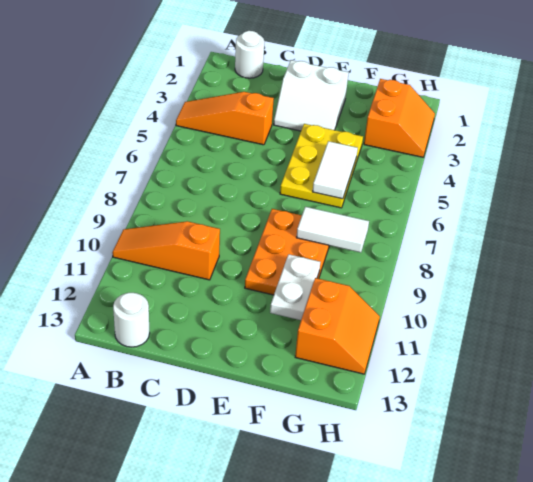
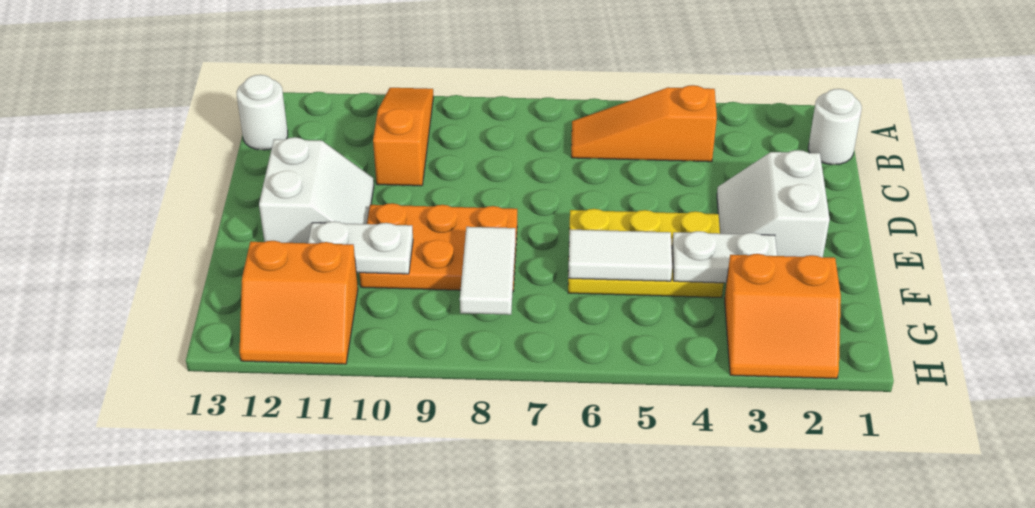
orange 1x3 slope [176,92,274,145] -> orange 1x3 slope turned to [571,85,717,162]
none -> white 2x2 slope [259,137,374,243]
none -> white 1x2 plate [672,231,777,283]

